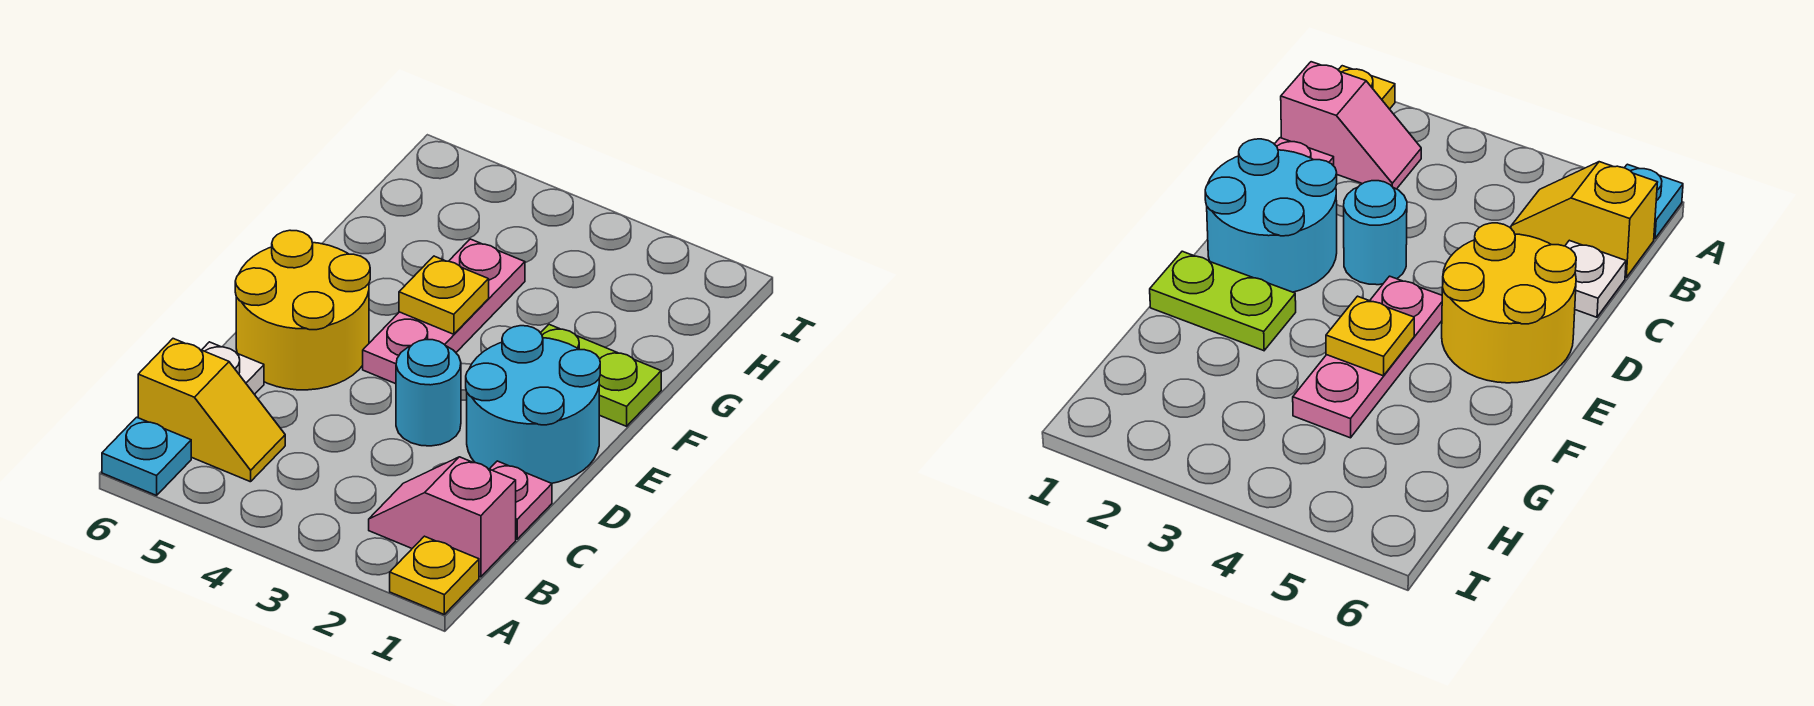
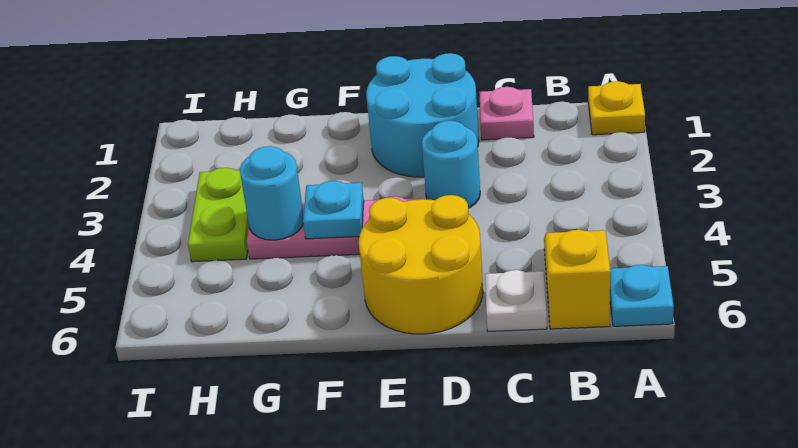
pink 1x2 slope [369,457,516,577] -> none
lime 1x2 plate [541,324,661,426] -> lime 1x2 plate moved to [188,168,249,262]
yellow 1x1 plate [399,256,489,334] -> cyan 1x1 plate [303,181,364,239]
none -> cyan 1x1 round brick [240,146,304,240]

